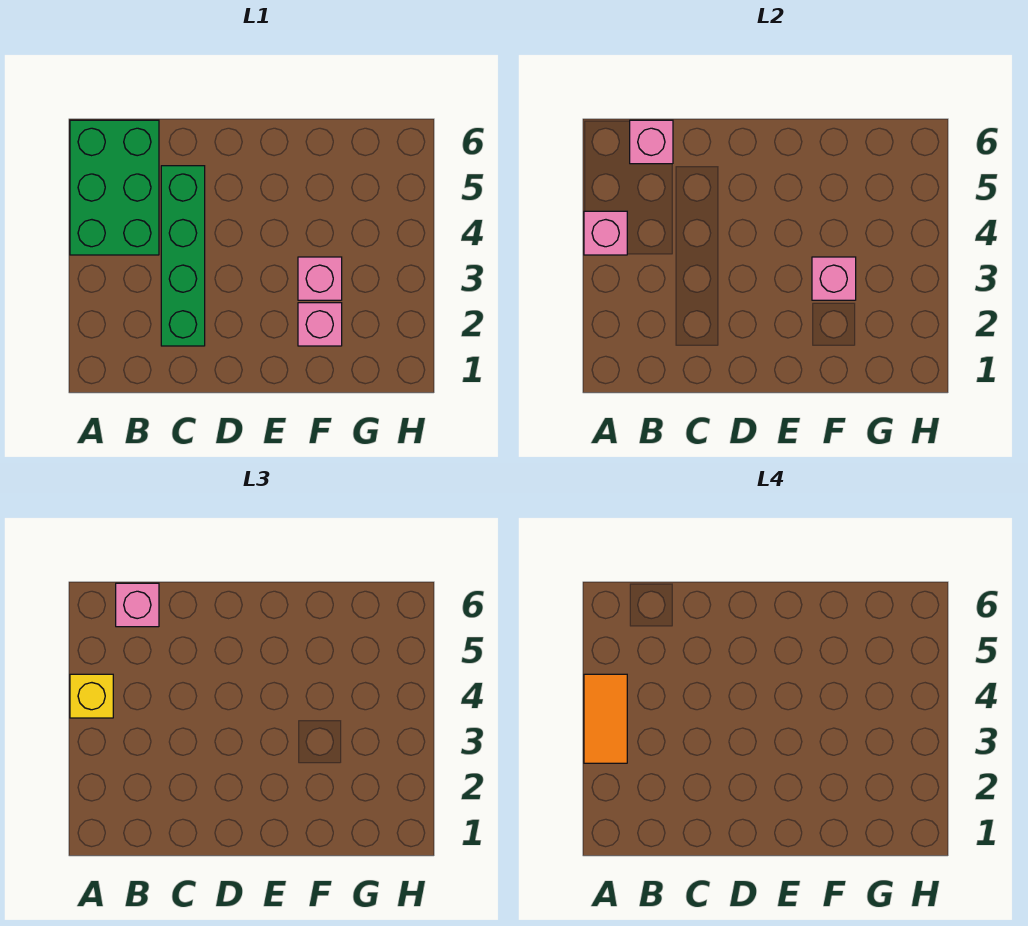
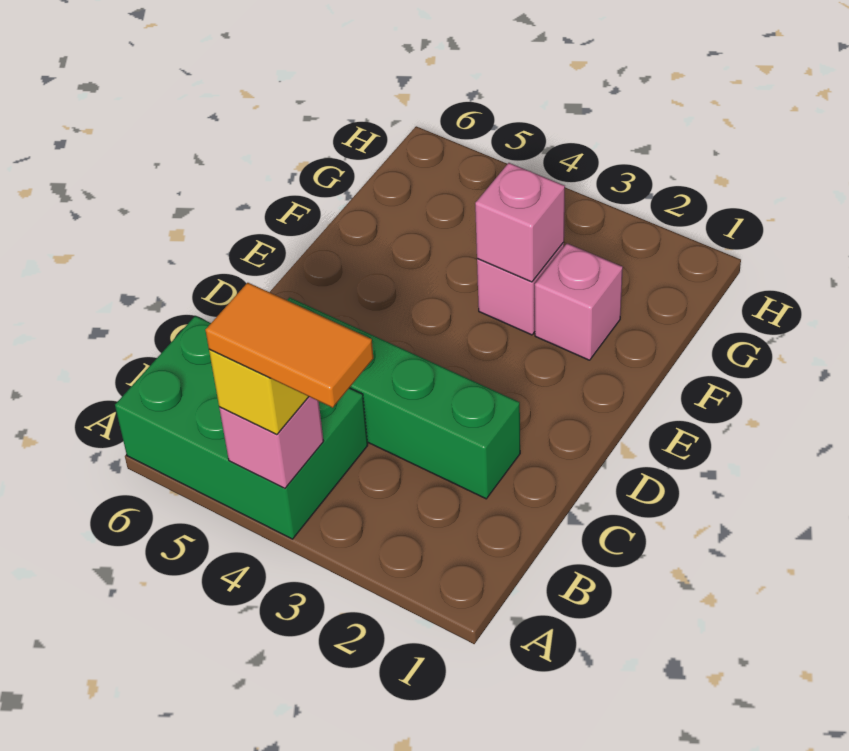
pink 1x1 brick [630,120,673,164] -> none
pink 1x1 brick [116,583,159,627] -> none

